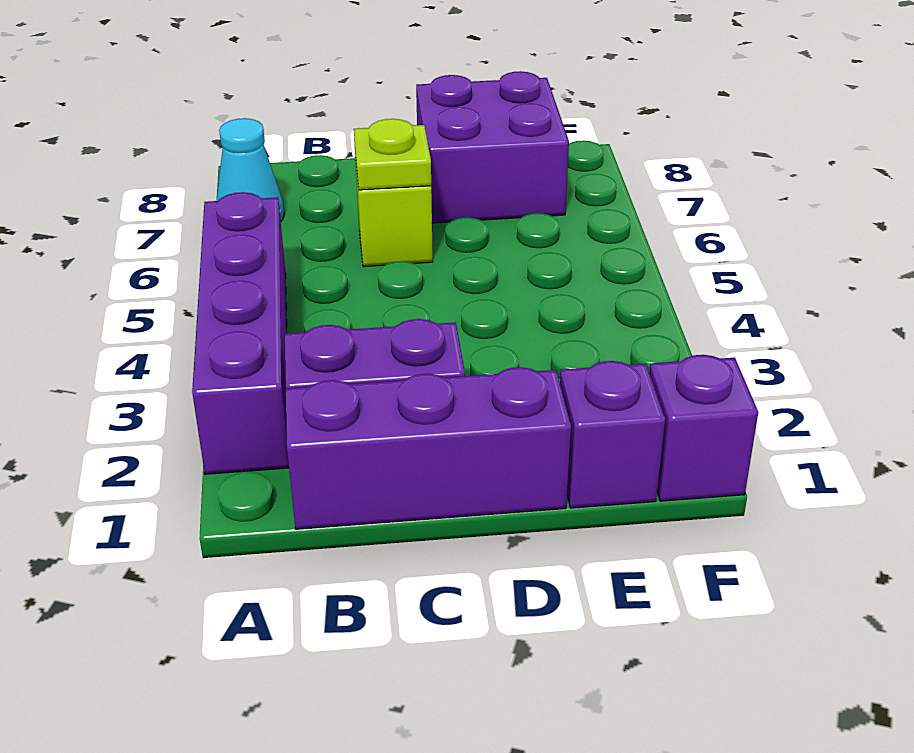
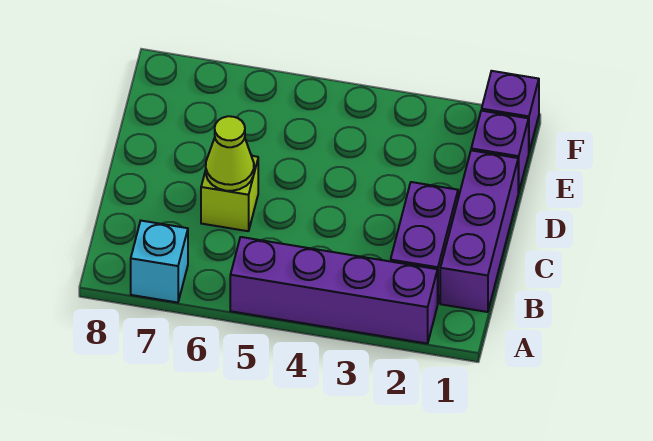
cyan 1x1 cone [217,118,284,221] -> cyan 1x1 brick [131,221,188,303]
lime 1x1 plate [354,119,431,190] -> lime 1x1 cone [206,116,254,191]
purple 2x2 brick [416,71,569,223] -> none

